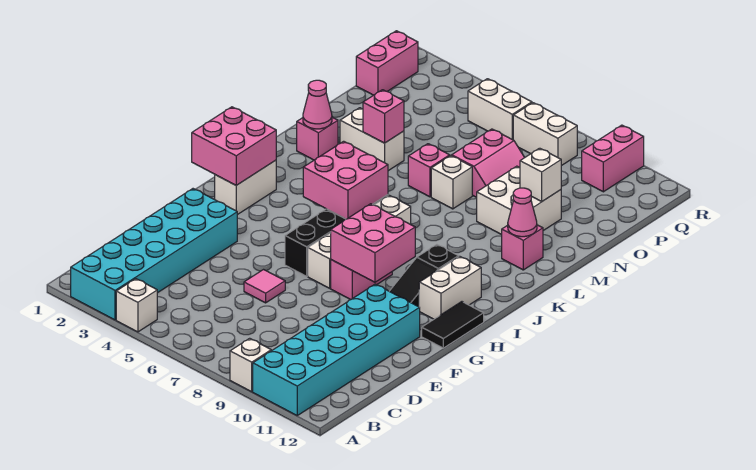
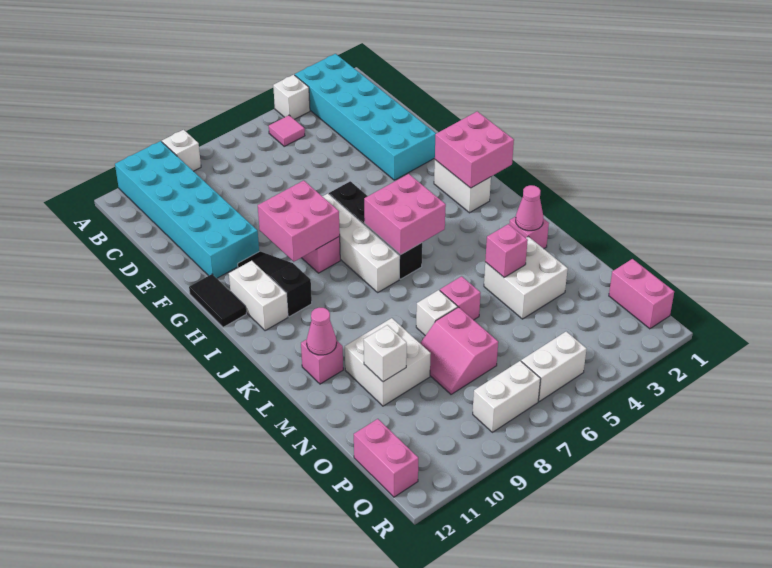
pink 1x1 tile [244,270,285,303] -> pink 1x1 tile moved to [269,115,305,146]
white 1x2 brick [340,108,404,171] -> white 2x2 brick [484,237,568,319]
pink 1x2 brick [582,125,644,192] -> pink 1x2 brick moved to [354,419,418,497]

